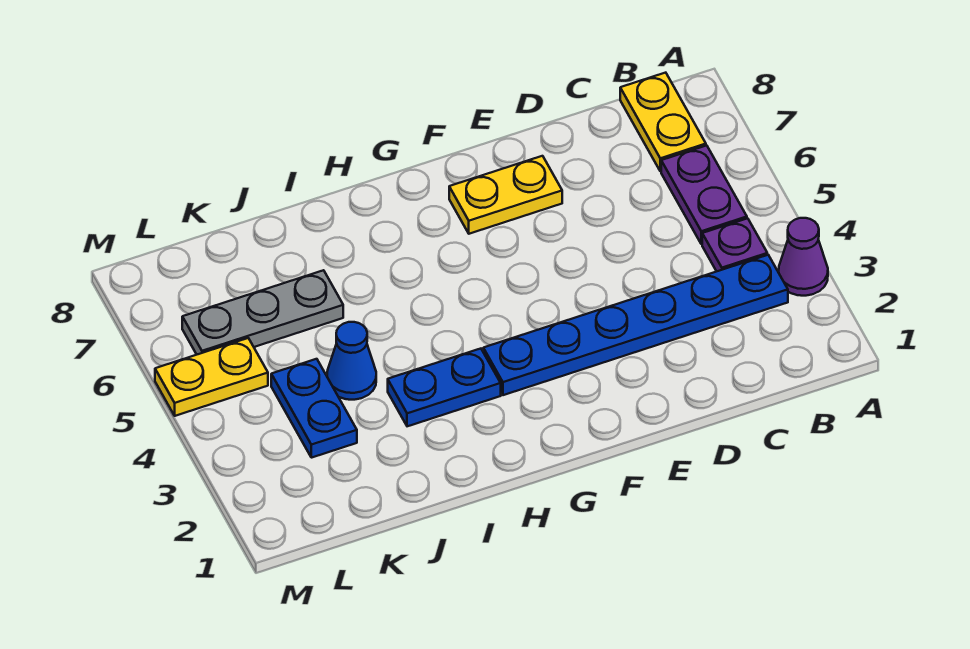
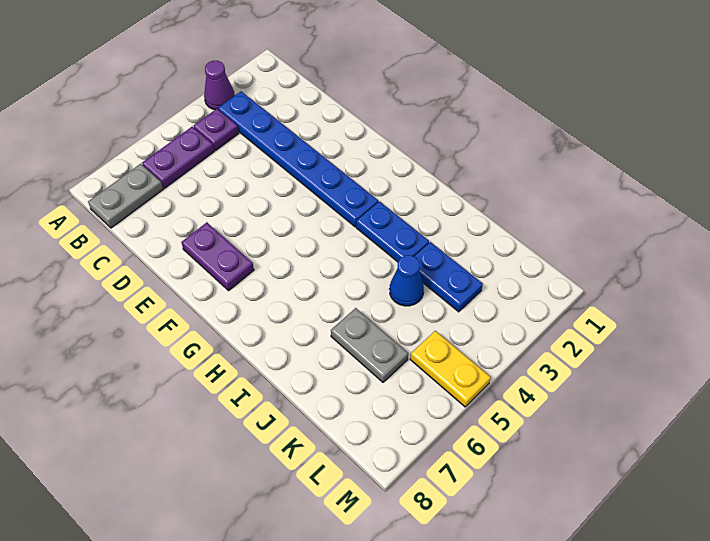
yellow 1x2 plate [620,73,706,171] -> grey 1x2 plate [88,164,163,228]
yellow 1x2 plate [449,156,562,234] -> purple 1x2 plate [181,222,254,291]
grey 1x3 plate [182,270,343,354] -> grey 1x2 plate [331,308,408,382]
blue 1x2 plate [271,359,357,458] -> blue 1x2 plate turned to [414,242,483,312]

